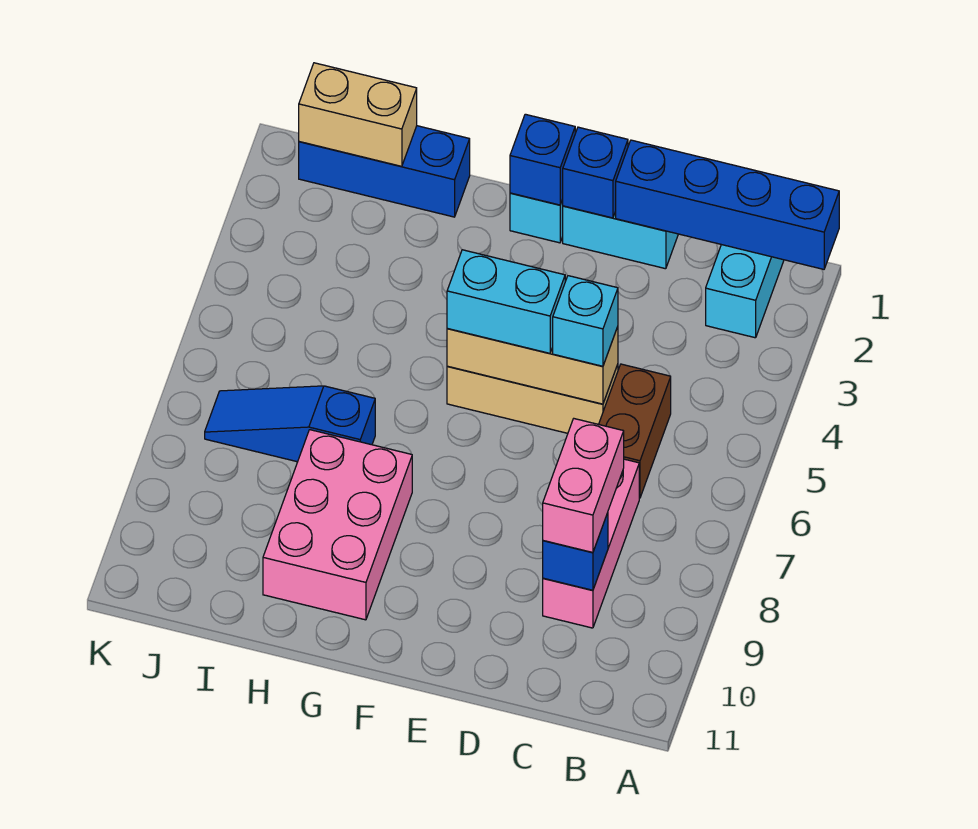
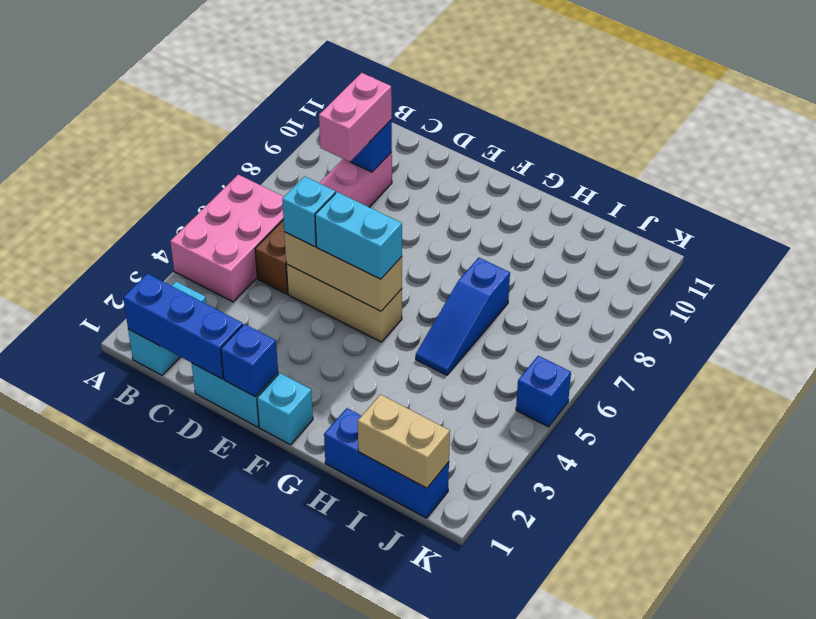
blue 1x4 brick [616,140,839,269] -> blue 1x3 brick [123,274,243,379]
blue 1x1 brick [510,114,575,205] -> blue 1x1 brick moved to [516,356,571,427]
pink 2x3 brick [263,430,412,620] -> pink 2x3 brick moved to [170,175,284,302]
blue 1x3 slope [205,386,375,462] -> blue 1x3 slope turned to [416,258,510,375]

